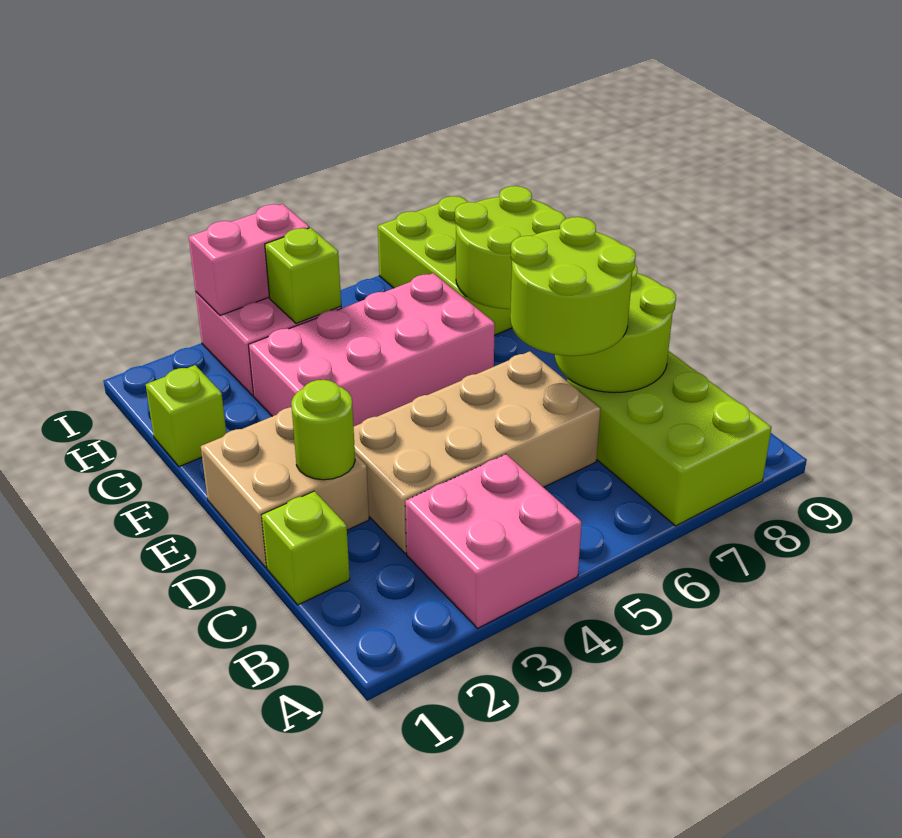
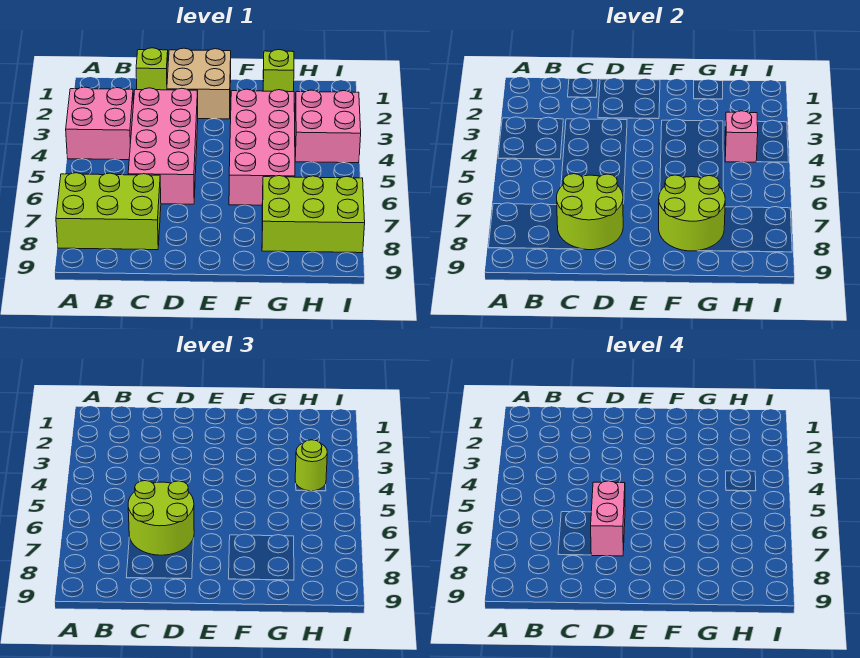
tan 2x4 brick [354,351,600,553] -> pink 2x4 brick [128,88,198,204]
lime 1x1 round brick [291,380,355,480] -> lime 1x1 round brick moved to [295,440,327,491]
lime 1x1 brick [265,228,341,324] -> pink 1x1 brick [725,111,758,162]
pink 1x2 brick [189,204,309,316] -> pink 1x2 brick moved to [591,481,625,556]

